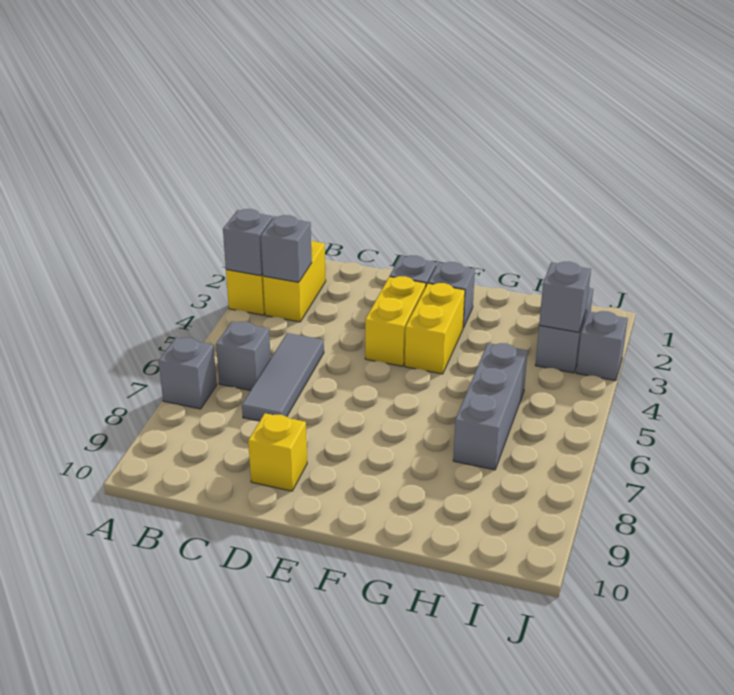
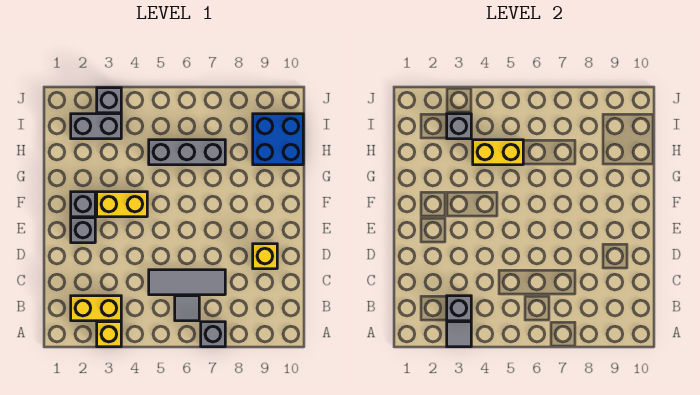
grey 1x1 brick [223,209,273,276] -> grey 1x1 tile [447,322,471,347]
grey 1x1 brick [216,322,271,391] -> grey 1x1 tile [175,296,199,321]
yellow 1x2 brick [365,276,426,366] -> yellow 1x2 brick moved to [473,140,523,165]
none -> blue 2x2 brick [253,114,303,165]

